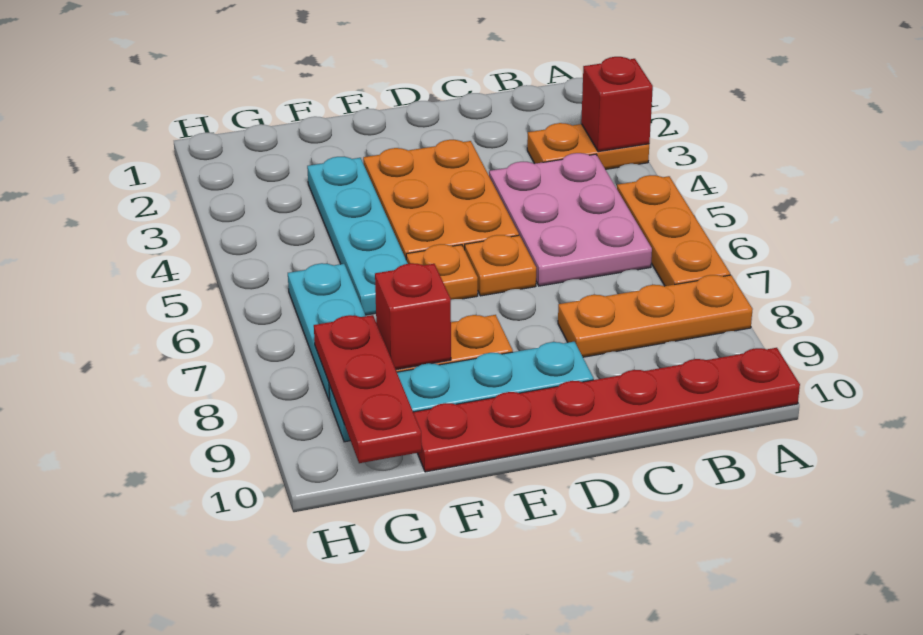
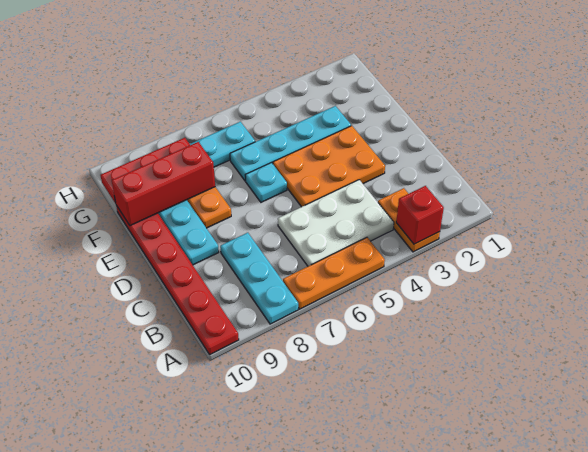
orange 1x3 plate [558,275,753,357] -> cyan 1x3 plate [220,233,298,324]
pink 2x3 plate [489,153,652,286] -> white 2x3 plate [278,180,394,266]
orange 1x1 plate [465,235,536,296] -> none
orange 1x1 plate [406,244,478,300] -> cyan 1x1 plate [245,163,287,202]
red 1x1 brick [375,263,451,370] -> red 1x3 brick [112,142,215,226]

